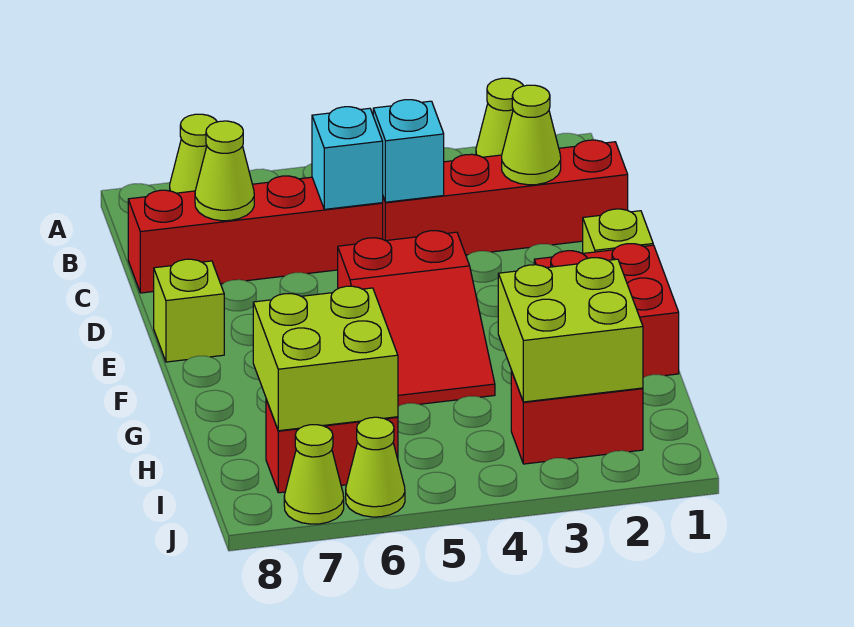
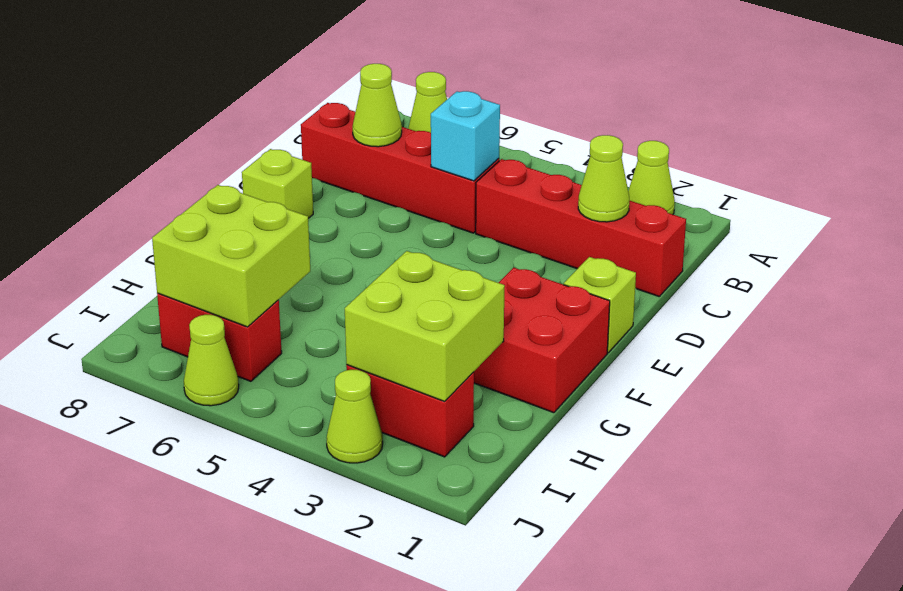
cyan 1x1 brick [373,100,444,202] -> none
red 2x3 slope [338,231,495,406] -> none
lime 1x1 cone [284,425,344,524] -> lime 1x1 cone moved to [327,370,383,463]

